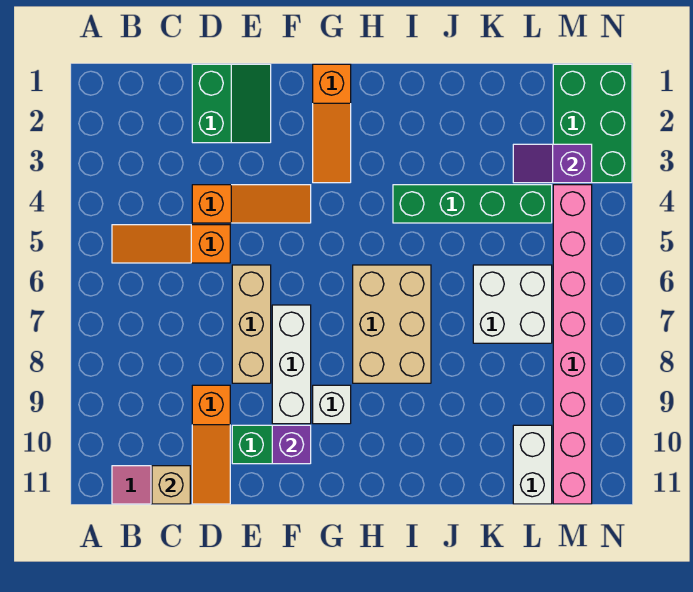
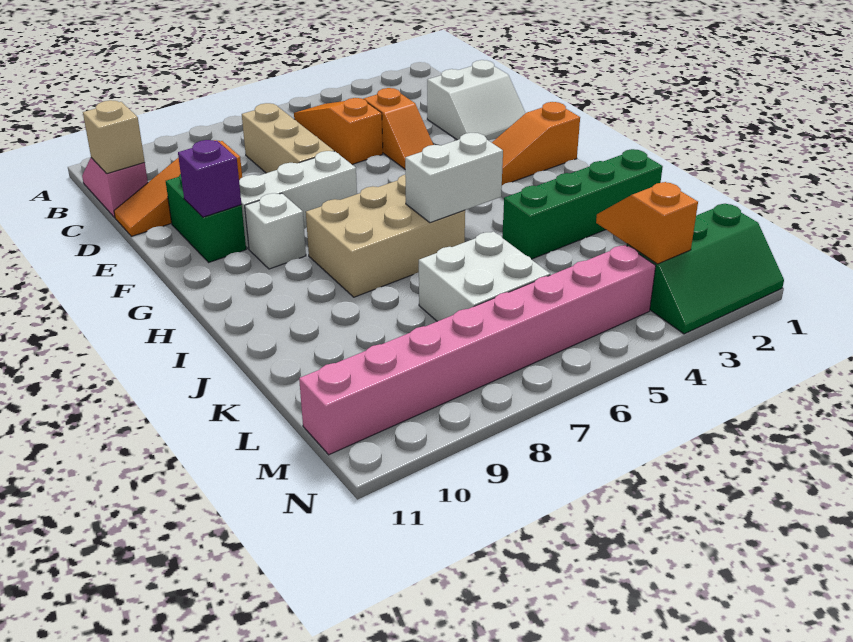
green 2x2 slope [192,64,271,143] -> white 2x2 slope [427,60,525,141]
orange 1x3 slope [192,185,311,223] -> orange 1x2 slope [364,88,433,169]
tan 1x3 brick [232,265,271,383] -> tan 1x3 brick turned to [242,103,334,173]
green 1x4 brick [393,185,552,223] -> green 1x4 brick turned to [502,149,663,259]
purple 1x2 slope [513,144,592,183] -> orange 1x2 slope [596,182,698,264]
white 1x2 brick [513,425,552,504] -> white 1x2 brick moved to [405,133,503,223]
green 2x3 brick [553,64,632,183] -> green 2x3 slope [627,204,784,334]

